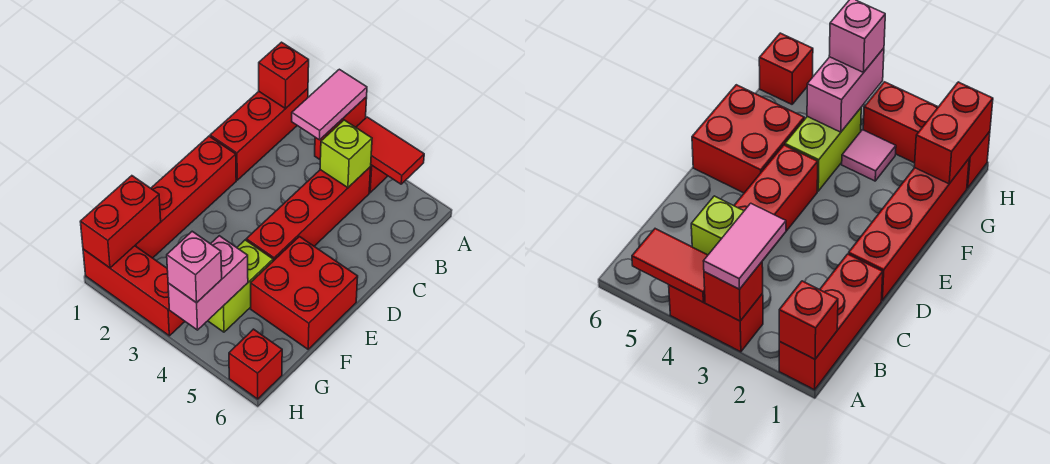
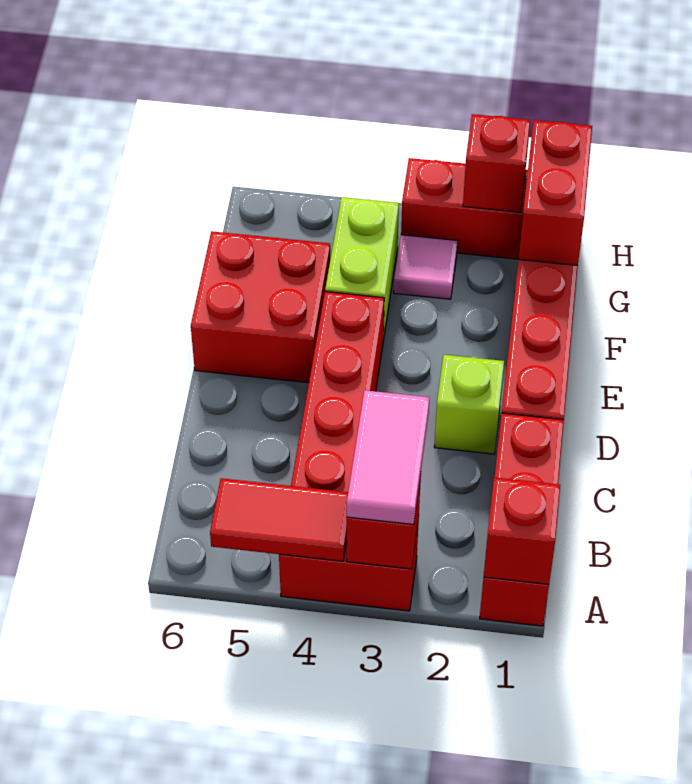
lime 1x1 brick [320,120,372,188] -> lime 1x1 brick moved to [434,355,504,454]
pink 1x2 brick [168,236,248,330] -> none
pink 1x1 brick [167,231,222,303] -> none
red 1x1 brick [229,329,282,399] -> red 1x1 brick moved to [463,114,530,212]

